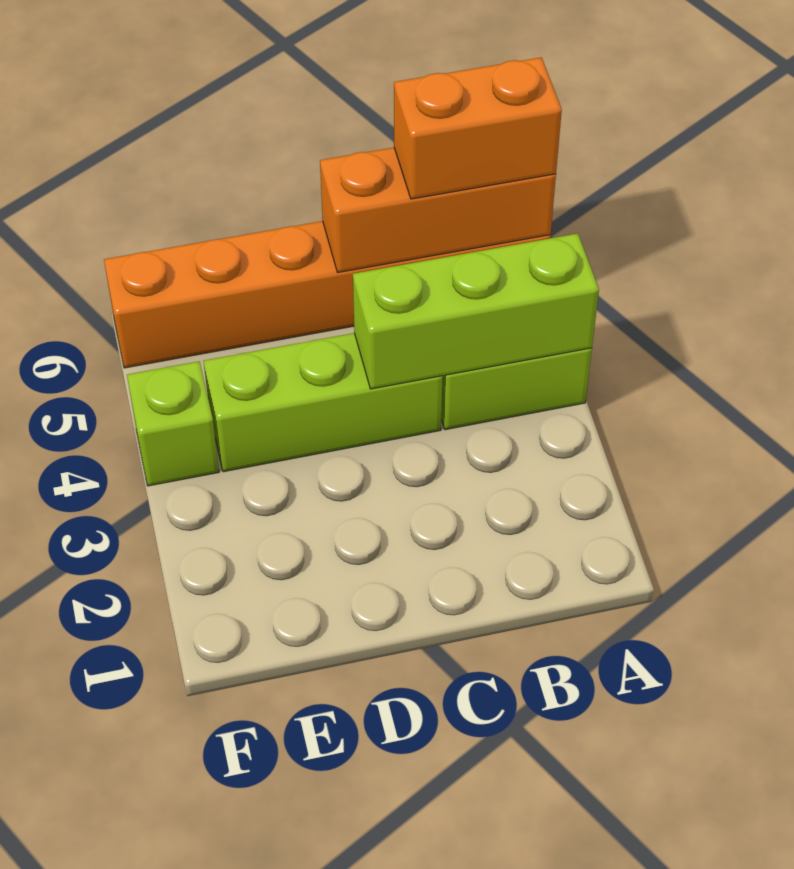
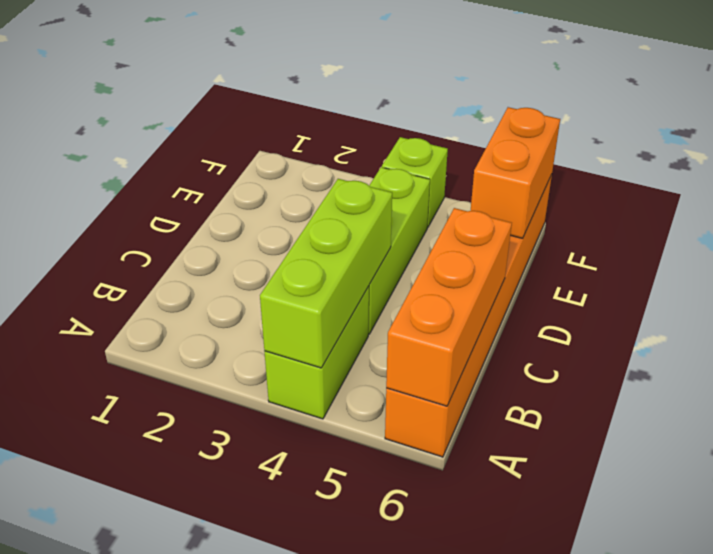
orange 1x2 brick [394,57,562,199] -> orange 1x2 brick moved to [471,107,560,238]

